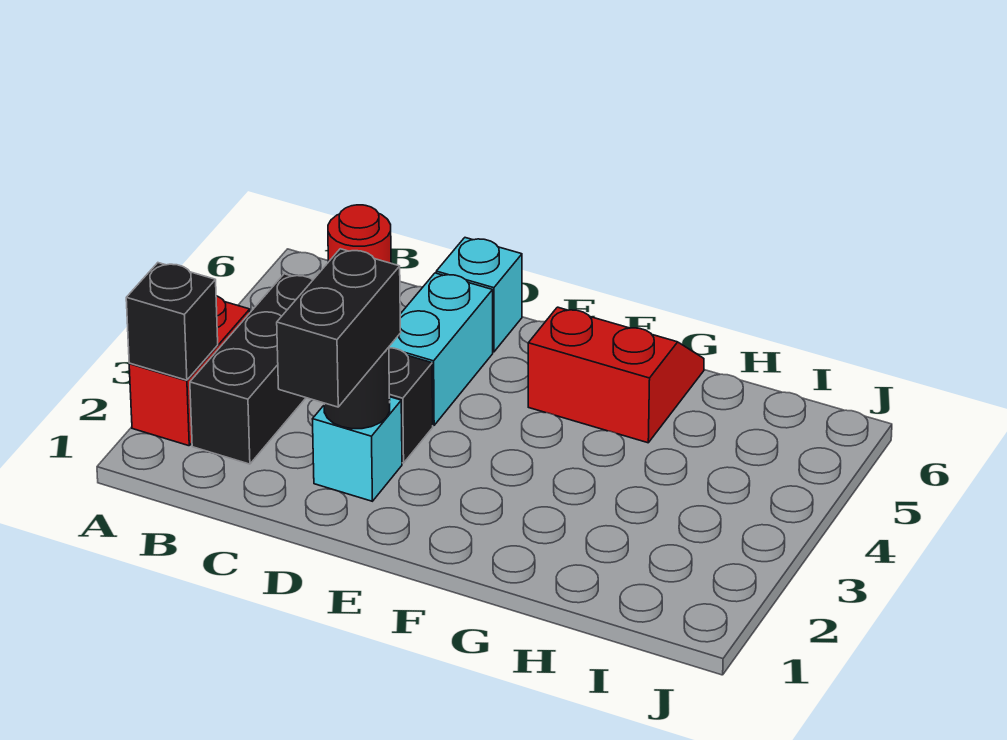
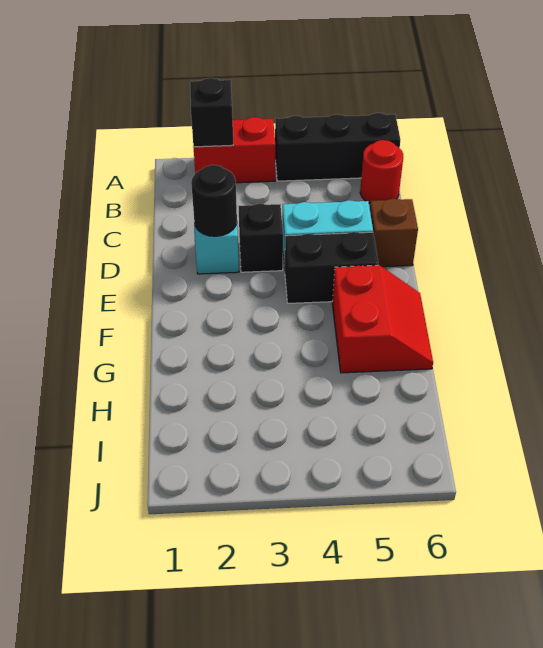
black 1x3 brick [190,274,313,464] -> black 1x3 brick moved to [275,113,400,181]
black 1x2 brick [277,249,401,407] -> black 1x2 brick moved to [285,232,378,303]
cyan 1x1 brick [436,238,522,352] -> brown 1x1 brick [370,199,418,267]

